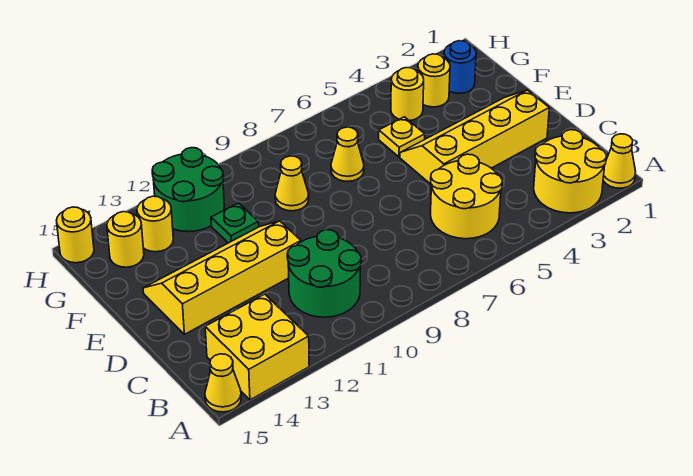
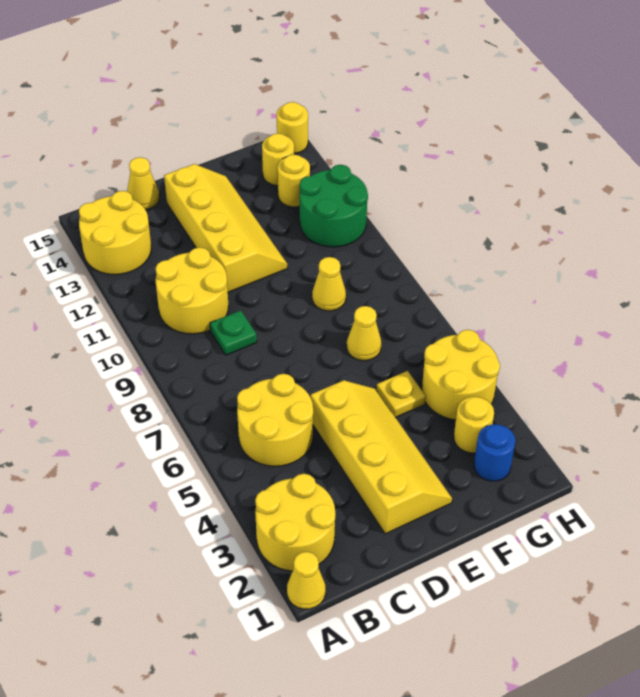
yellow 2x2 brick [205,294,309,400] -> yellow 2x2 round brick [79,191,151,275]
yellow 1x1 cone [205,354,241,412] -> yellow 1x1 cone moved to [127,157,159,210]
green 2x2 round brick [287,230,361,317] -> yellow 2x2 round brick [156,247,229,334]
green 1x1 plate [211,203,259,243] -> green 1x1 plate moved to [210,310,257,355]
yellow 1x1 round brick [391,68,424,121] -> yellow 2x2 round brick [422,330,500,420]

